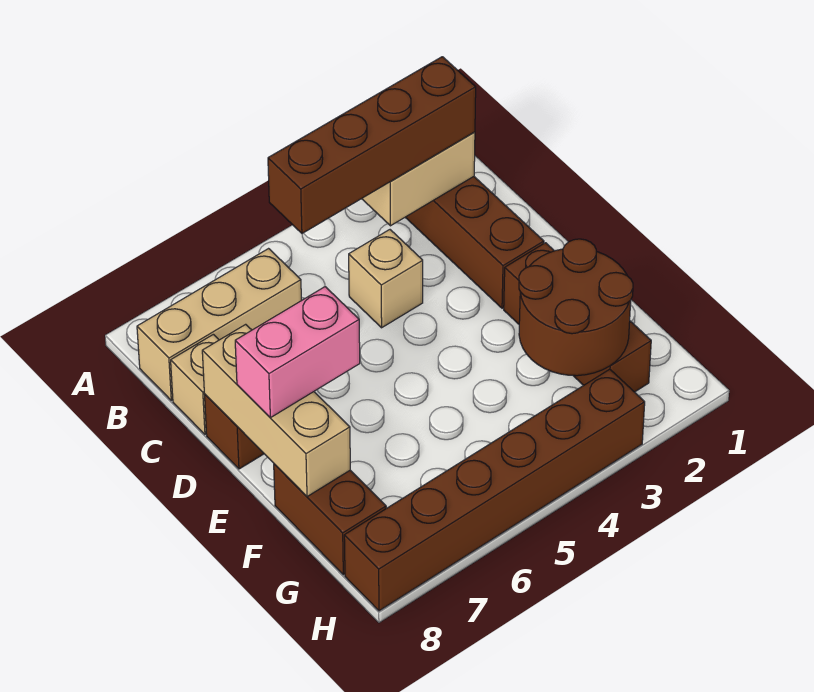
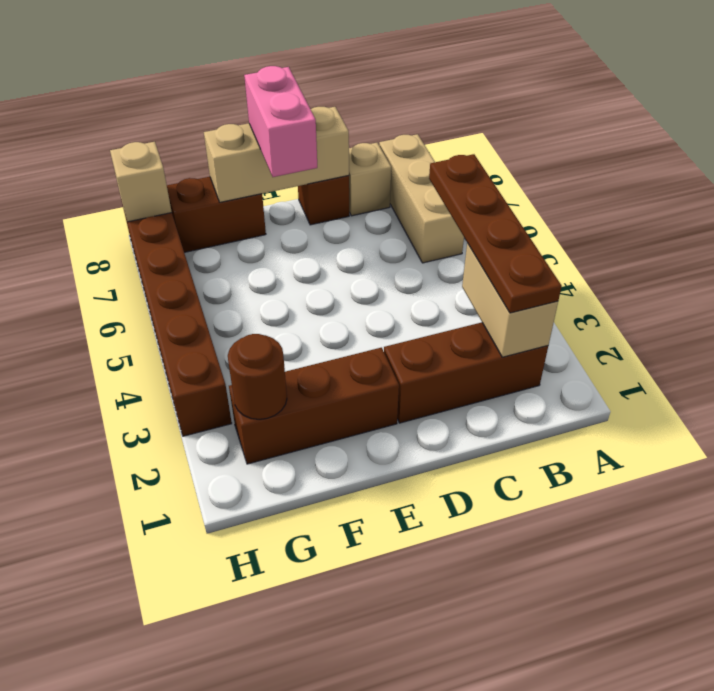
brown 1x4 brick [268,57,476,233] -> brown 1x4 plate [429,154,562,313]
tan 1x1 brick [349,230,423,328] -> tan 1x1 brick moved to [110,142,172,222]
brown 2x2 round brick [519,239,633,376] -> brown 1x1 round brick [228,334,287,419]

